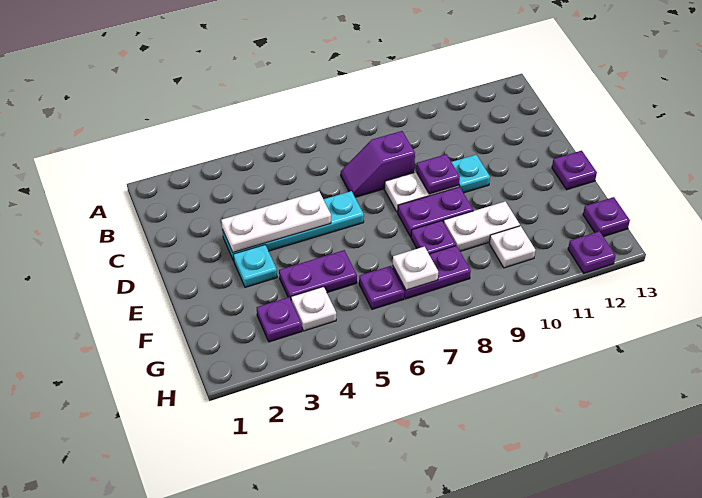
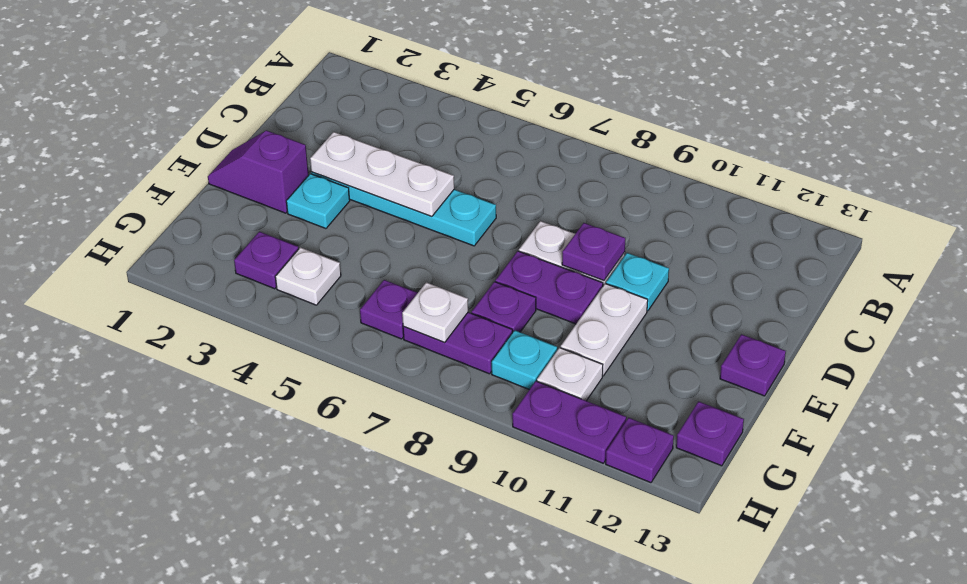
purple 1x2 slope [341,131,415,197] -> purple 1x2 slope moved to [208,130,309,213]
purple 1x2 plate [279,250,357,299] -> purple 1x2 plate moved to [512,381,626,463]
white 1x2 plate [444,201,520,251] -> white 1x2 plate turned to [561,284,648,376]
none -> cyan 1x1 plate [492,330,557,390]

